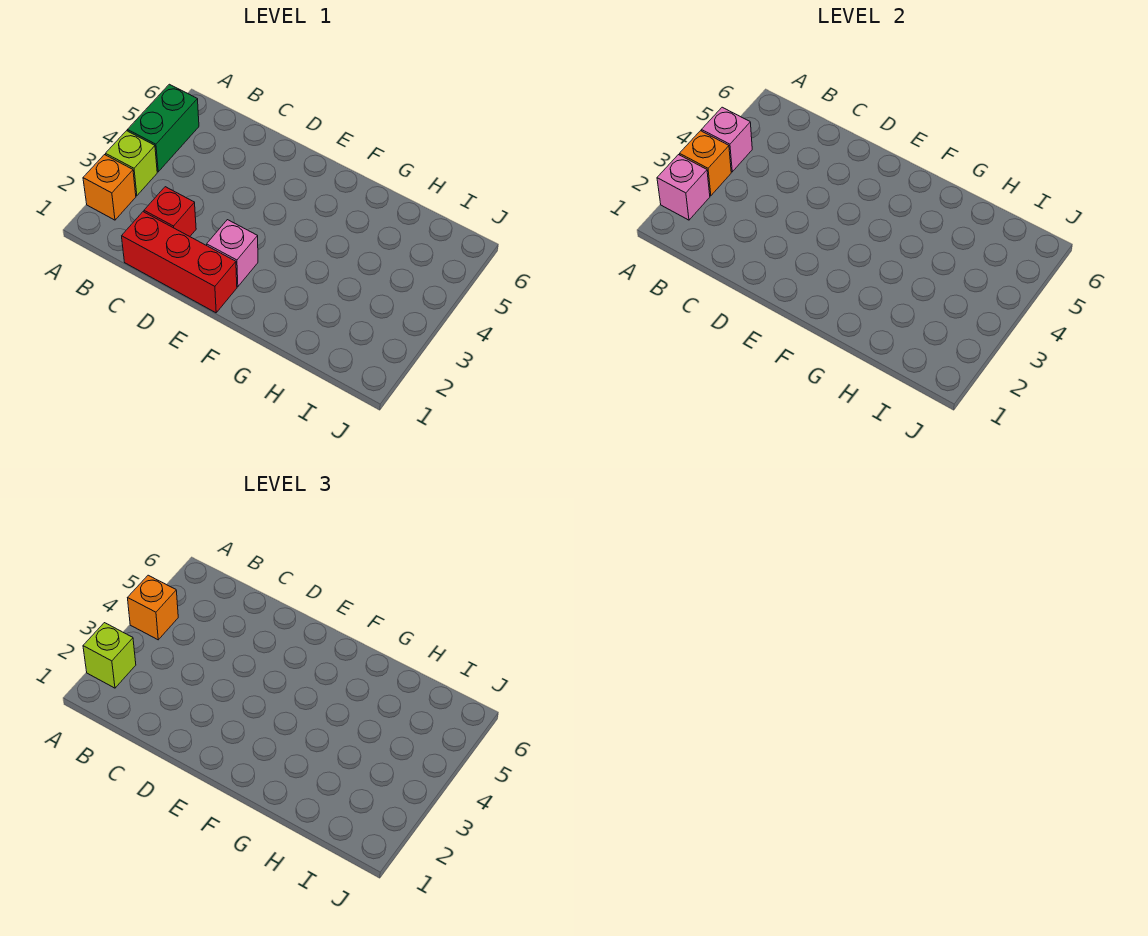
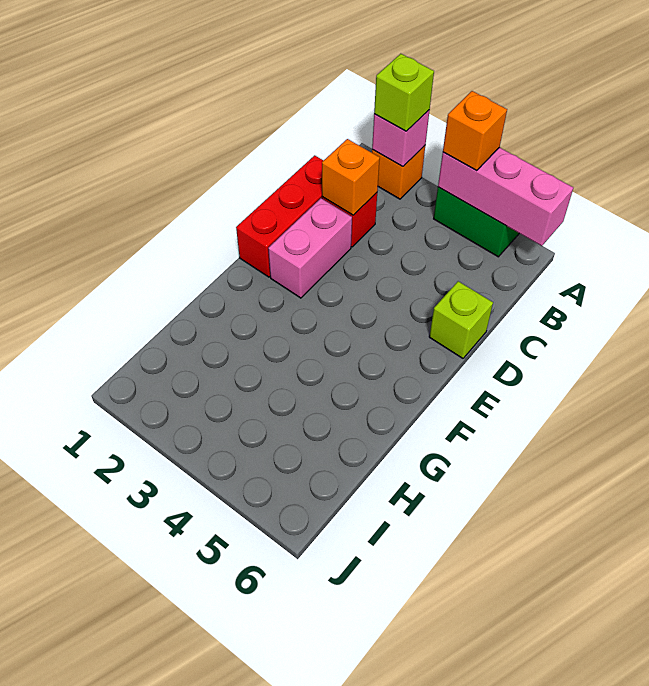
lime 1x1 brick [106,131,157,196] -> lime 1x1 brick moved to [429,281,493,358]
orange 1x1 brick [680,131,731,196] -> orange 1x1 brick moved to [322,139,380,215]
pink 1x1 brick [702,107,752,172] -> pink 1x3 brick [438,147,573,246]
pink 1x1 brick [207,220,258,287] -> pink 1x2 brick [268,198,352,298]

